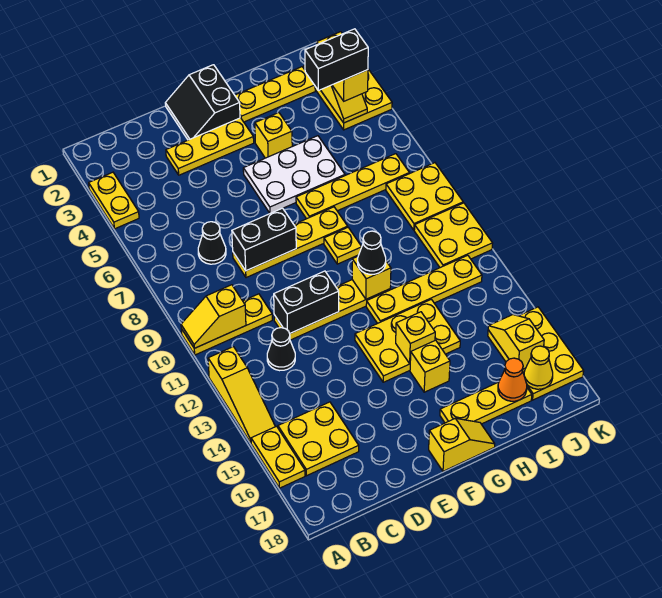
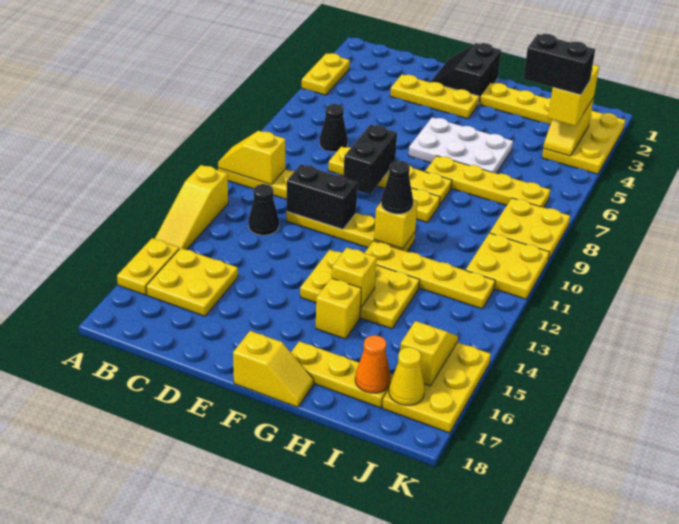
black 1x2 brick [232,208,296,271] -> black 1x2 brick turned to [344,125,397,194]
yellow 1x1 brick [255,113,292,158] -> none

